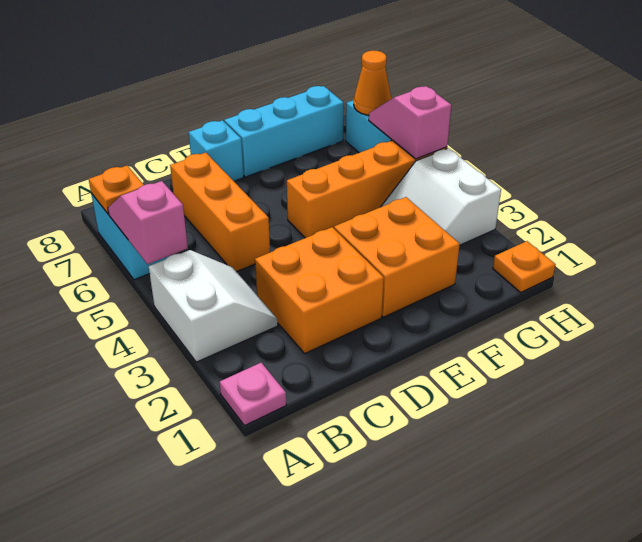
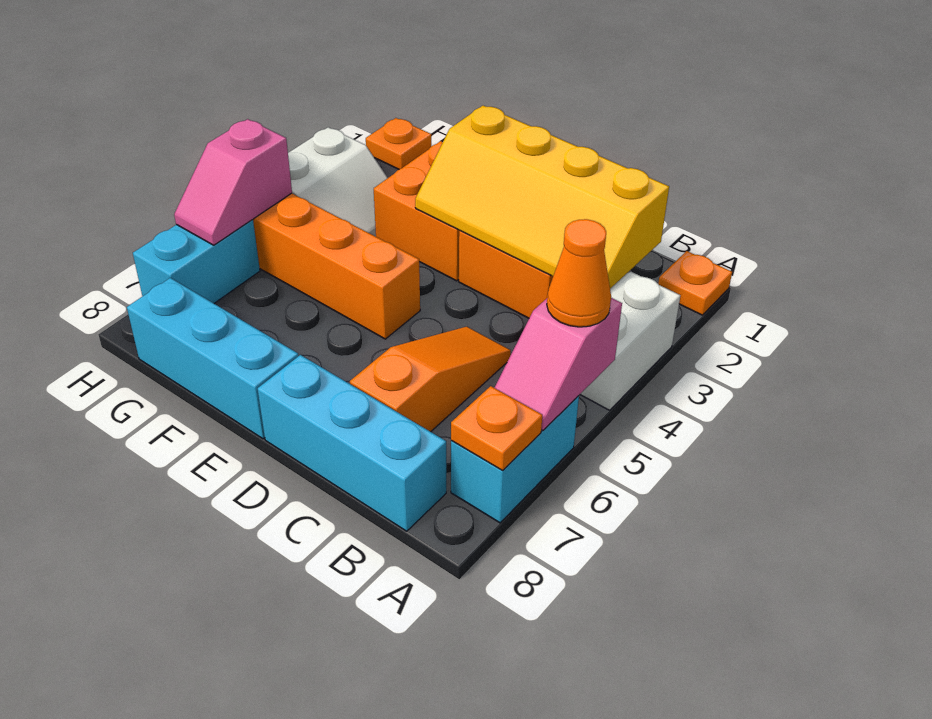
pink 1x1 plate [220,363,286,426] -> orange 1x1 plate [658,251,732,315]
none -> yellow 2x4 slope [415,106,669,289]
orange 1x3 brick [170,152,270,272] -> orange 1x3 slope [350,327,511,432]
cyan 1x1 brick [189,120,244,181] -> cyan 1x3 brick [258,355,446,531]
orange 1x1 cone [354,50,391,115] -> orange 1x1 cone moved to [547,219,611,327]

